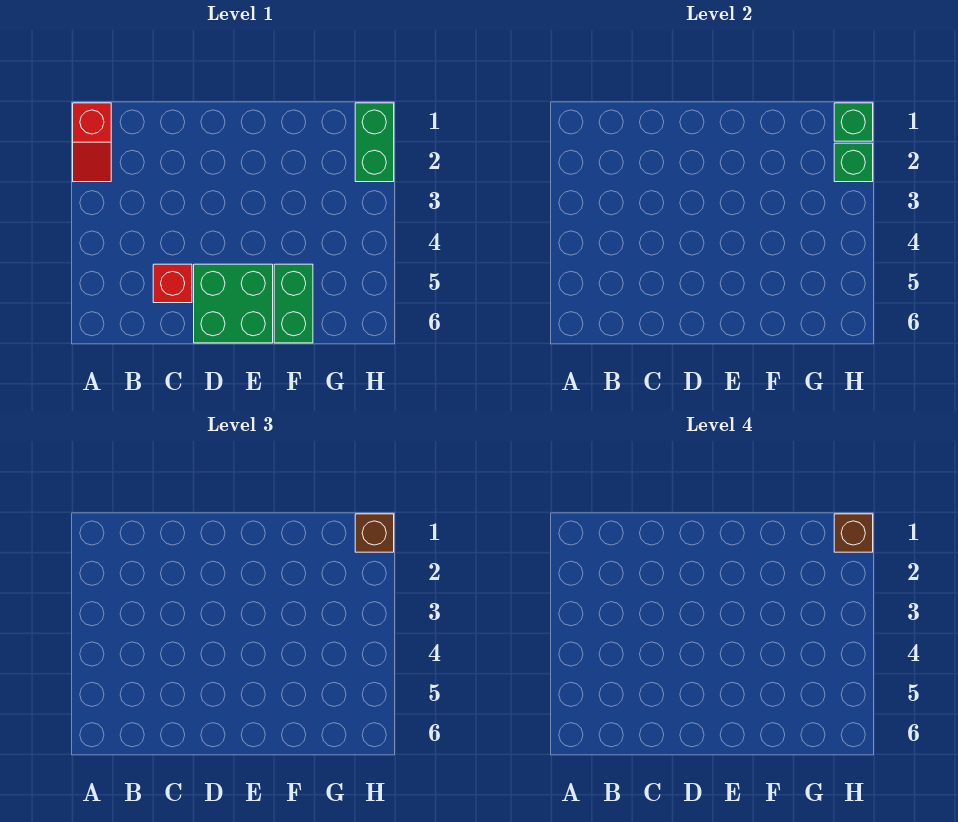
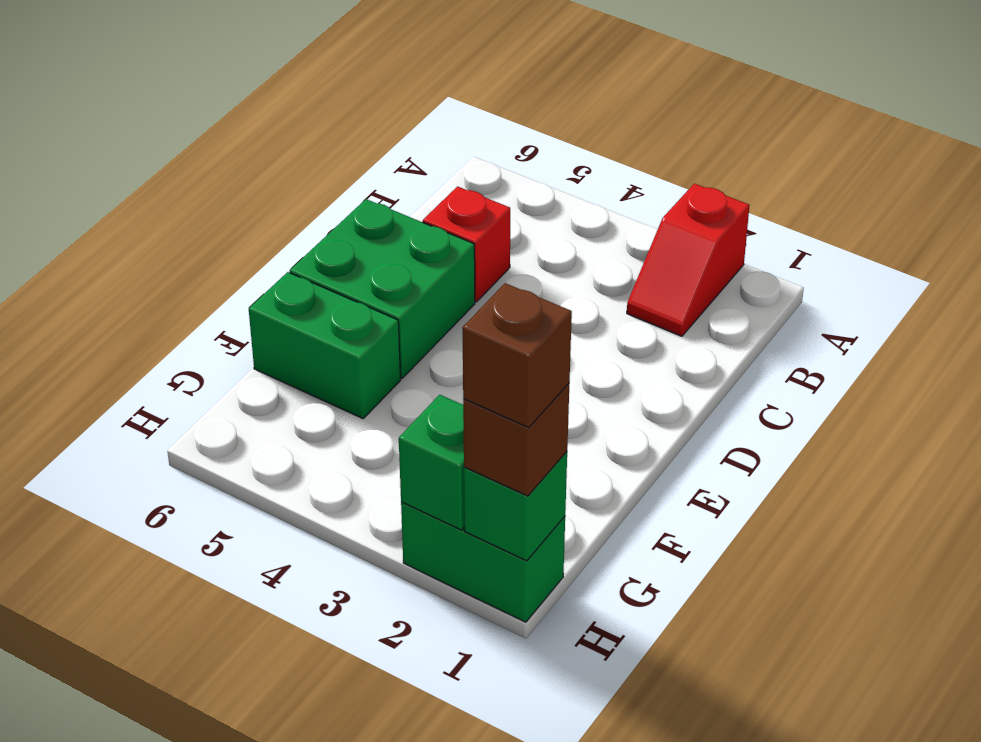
red 1x2 slope [73,103,111,182] -> red 1x2 slope turned to [627,184,750,336]

